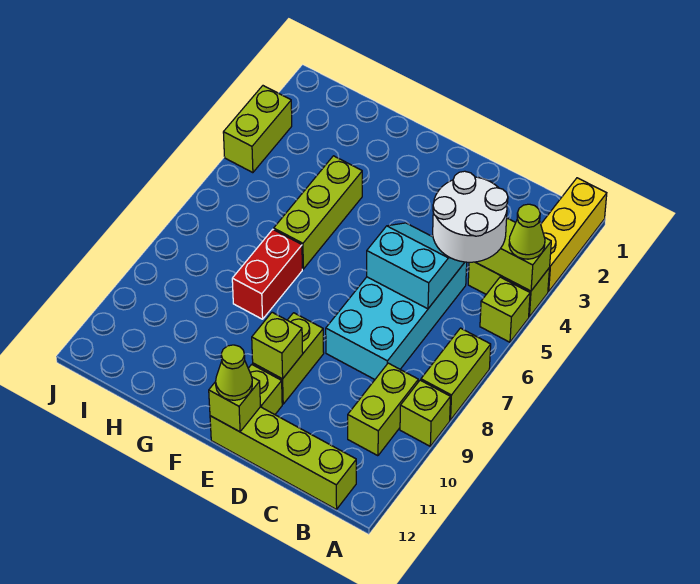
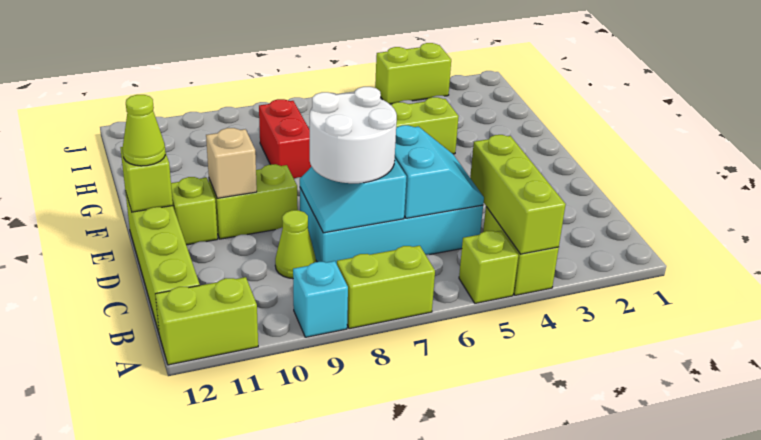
yellow 1x3 brick [541,178,607,292] -> none
lime 1x1 cone [509,204,545,259] -> lime 1x1 cone moved to [275,210,316,279]
lime 1x1 brick [400,380,451,446] -> cyan 1x1 brick [293,261,348,337]
white 2x2 round brick [433,171,508,262] -> white 2x2 round brick moved to [310,87,397,183]
lime 1x2 brick [348,363,418,456] -> lime 1x2 brick moved to [155,277,258,365]
none -> cyan 2x2 slope [300,159,406,233]
lime 1x1 brick [252,312,303,379] -> tan 1x1 brick [206,128,257,198]
red 1x2 brick [232,230,302,319] -> red 1x2 brick turned to [259,99,312,179]

